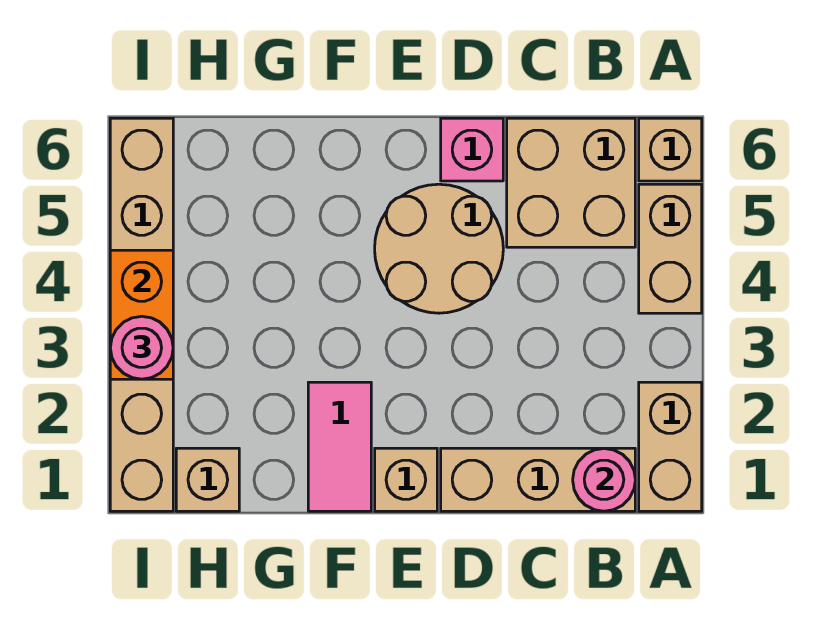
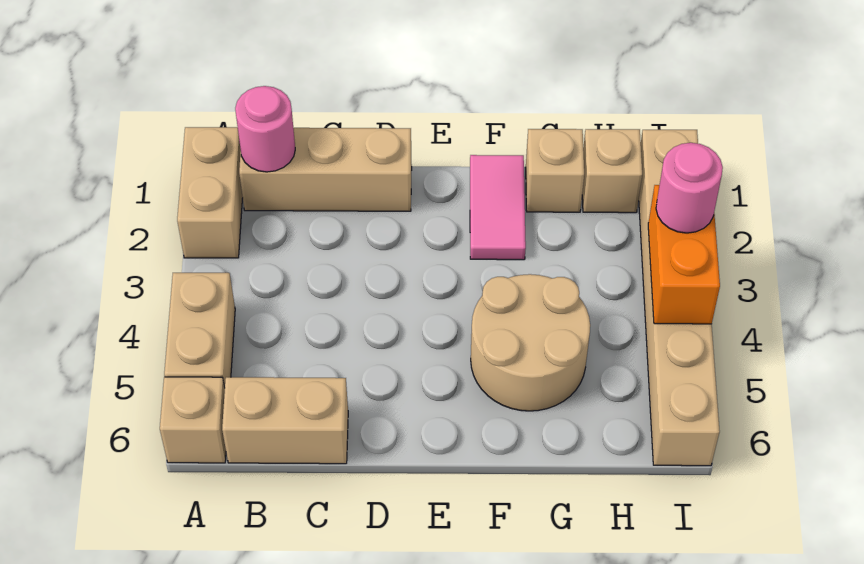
tan 2x2 brick [507,118,635,247] -> tan 1x2 brick [222,377,348,464]
tan 2x2 round brick [375,184,503,313] -> tan 2x2 round brick moved to [471,274,590,411]
pink 1x1 brick [441,118,503,181] -> none
tan 1x1 brick [375,448,437,511] -> tan 1x1 brick moved to [526,129,584,212]

